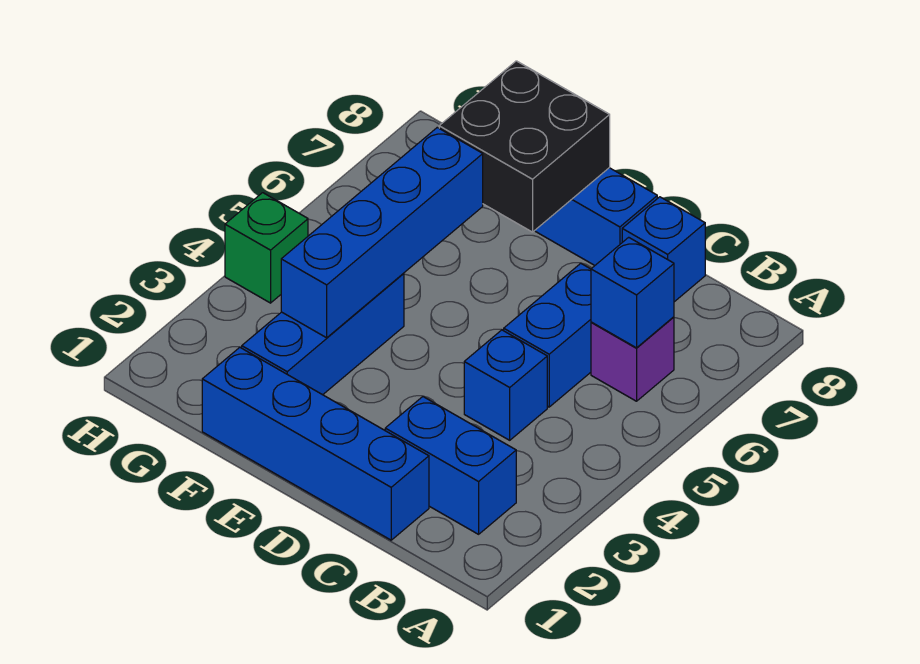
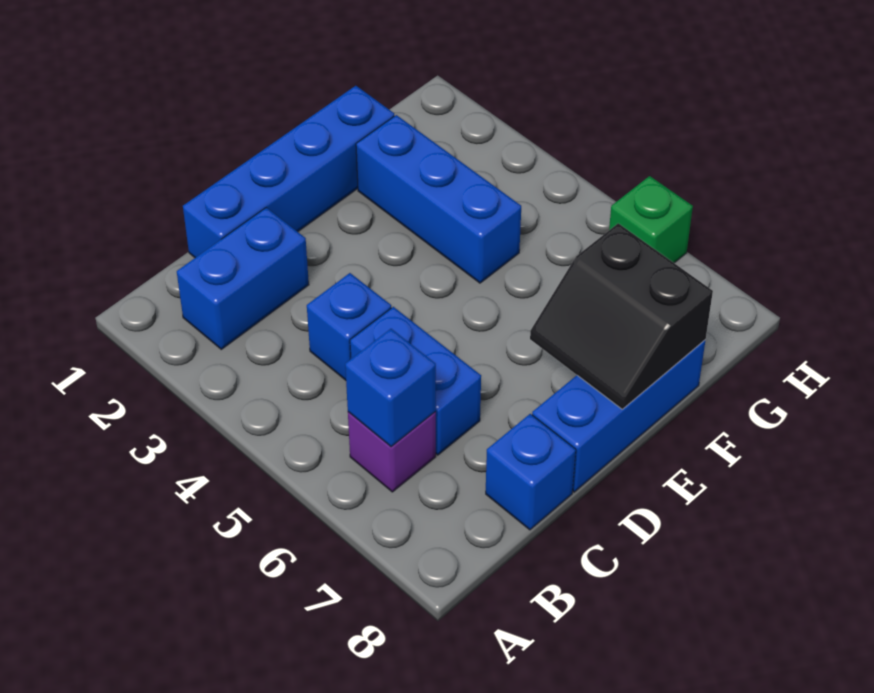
black 2x2 brick [439,61,610,232] -> black 2x2 slope [530,223,713,409]
blue 1x4 brick [281,128,483,338] -> none
green 1x1 brick [225,193,308,303] -> green 1x1 brick moved to [609,176,693,263]

